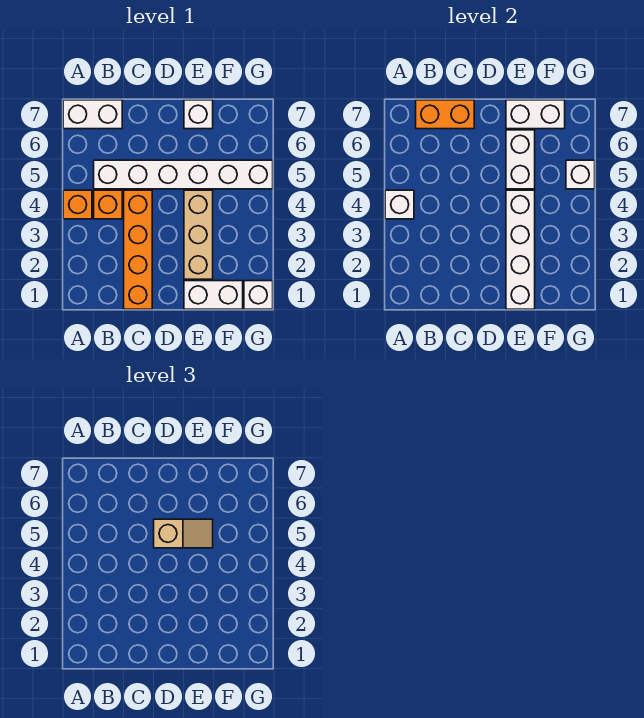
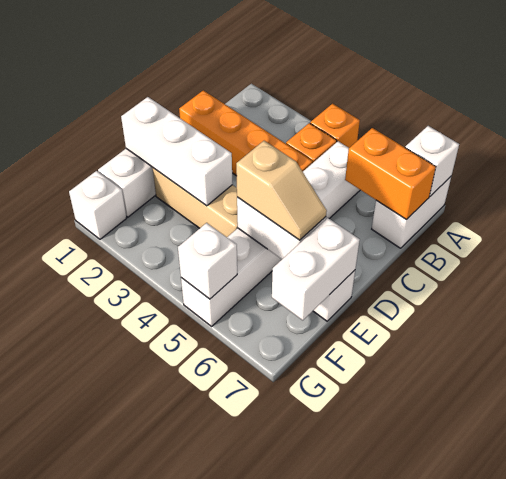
white 1x1 brick [385,190,414,219] -> white 1x1 brick moved to [405,126,459,196]
orange 1x2 brick [416,100,474,129] -> orange 1x2 brick turned to [345,128,436,219]
tan 1x2 slope [154,519,213,548] -> tan 1x2 slope turned to [236,141,327,240]
white 1x4 brick [506,190,535,309] -> white 1x3 brick [121,97,233,206]

